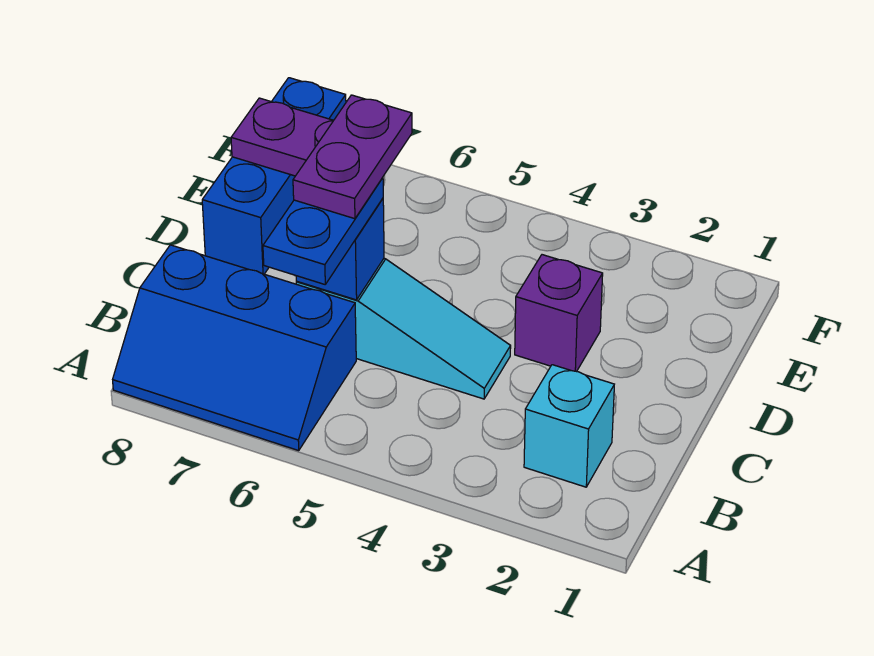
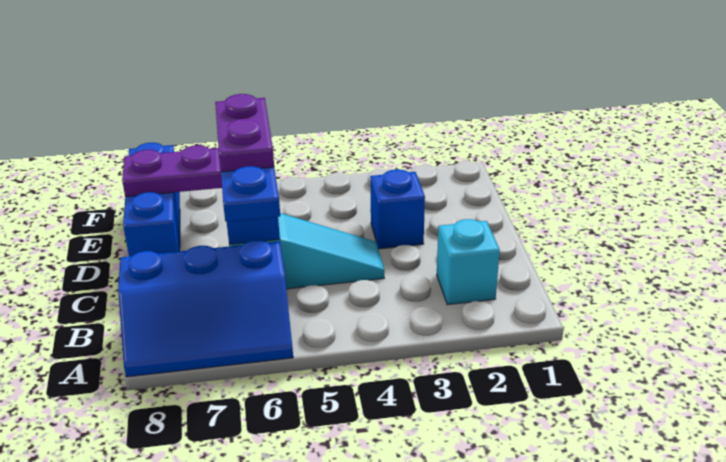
purple 1x1 brick [515,255,603,372] -> blue 1x1 brick [370,169,425,249]

